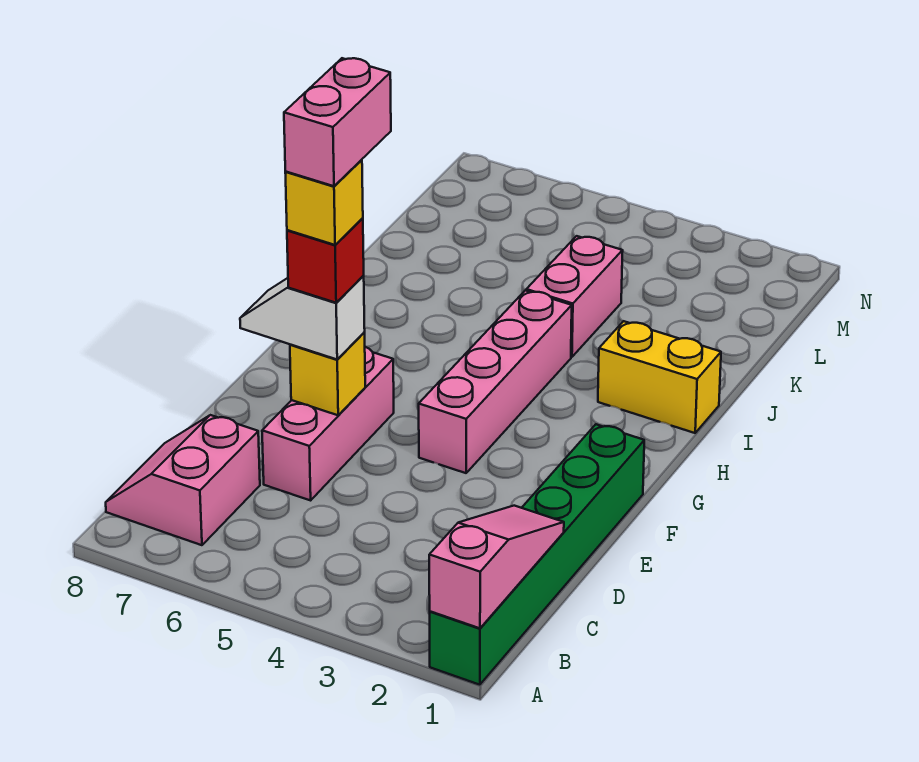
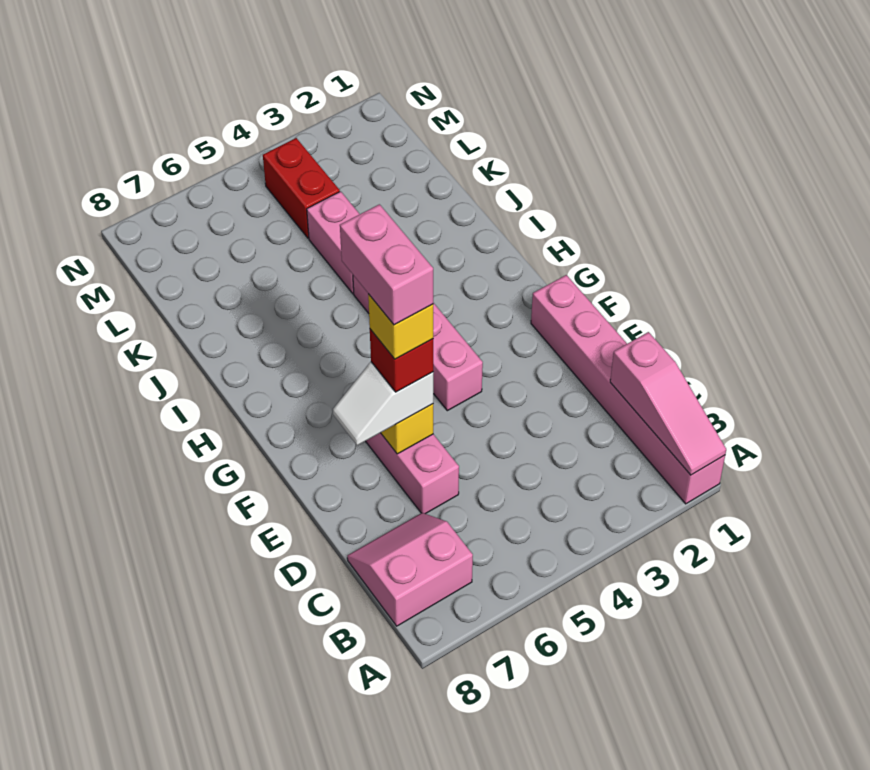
green 1x6 brick [430,424,644,685] -> pink 1x6 brick [531,275,725,504]
pink 1x3 slope [429,506,564,628] -> pink 1x3 slope turned to [610,332,726,475]
pink 2x2 slope [106,415,260,545] -> pink 2x2 slope turned to [347,513,473,626]
yellow 1x2 brick [598,321,721,433] -> none
none -> red 1x2 brick [263,138,340,238]

